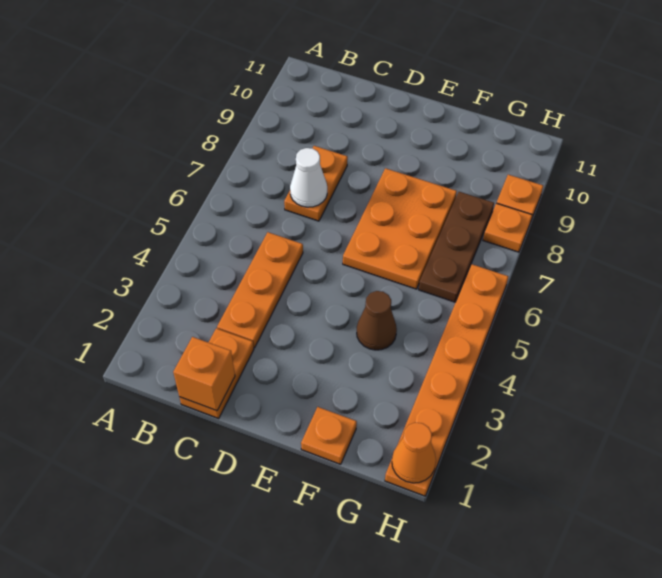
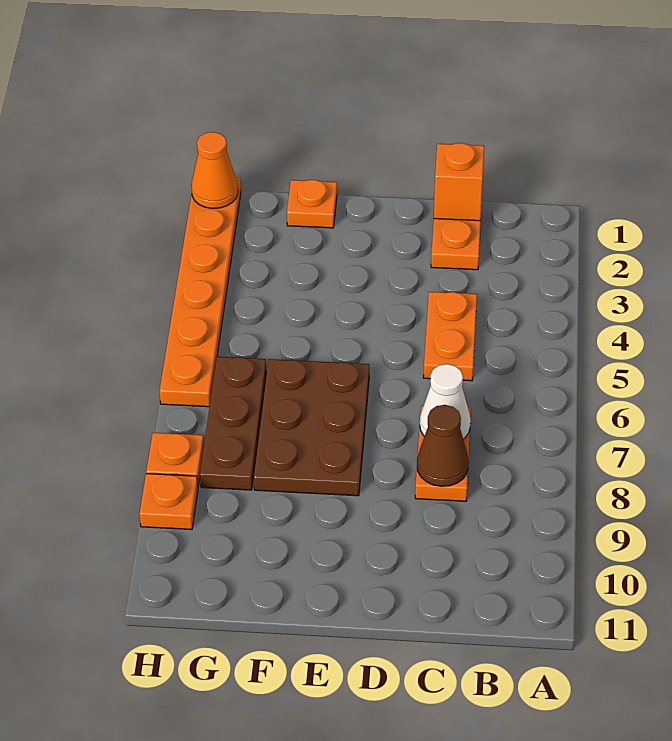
orange 1x3 plate [217,232,303,348] -> orange 1x2 plate [423,292,477,381]
orange 2x3 plate [343,168,457,289] -> brown 2x3 plate [254,359,369,496]
brown 1x1 cone [357,291,397,350] -> brown 1x1 cone moved to [417,405,469,486]

